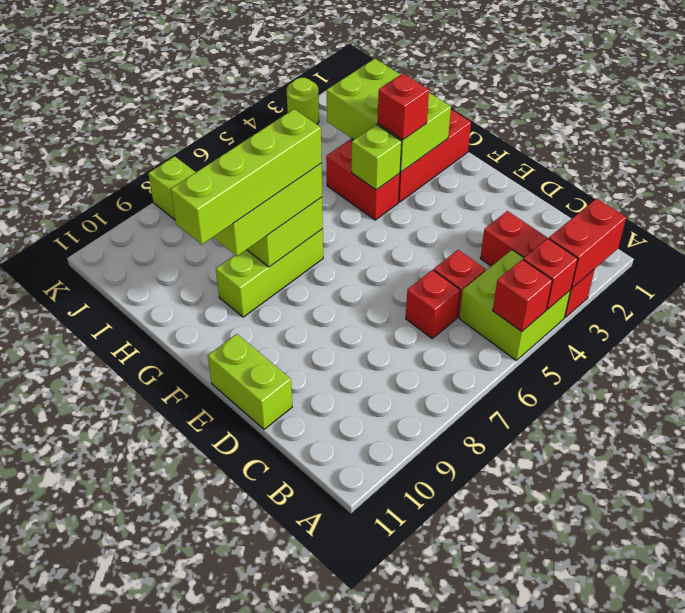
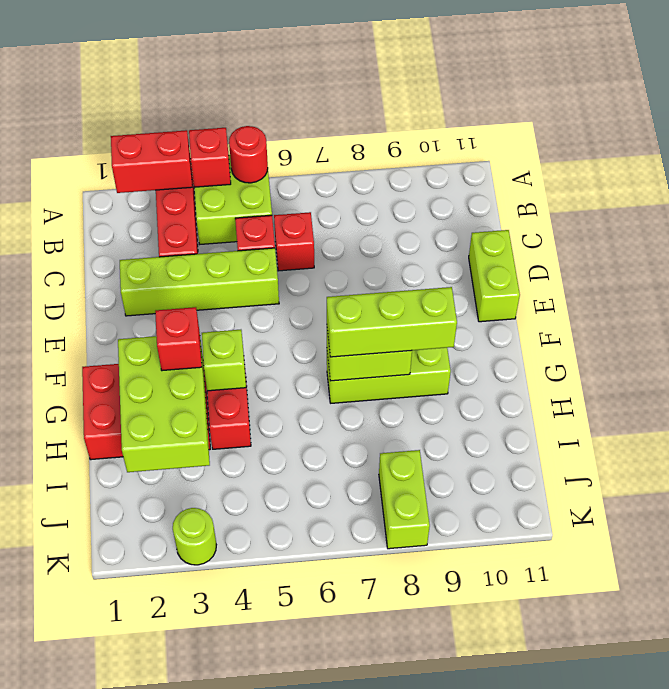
red 1x1 brick [493,259,552,332] -> red 1x1 round brick [229,126,268,183]
lime 1x4 brick [171,109,322,244] -> lime 1x4 brick moved to [120,248,279,316]

